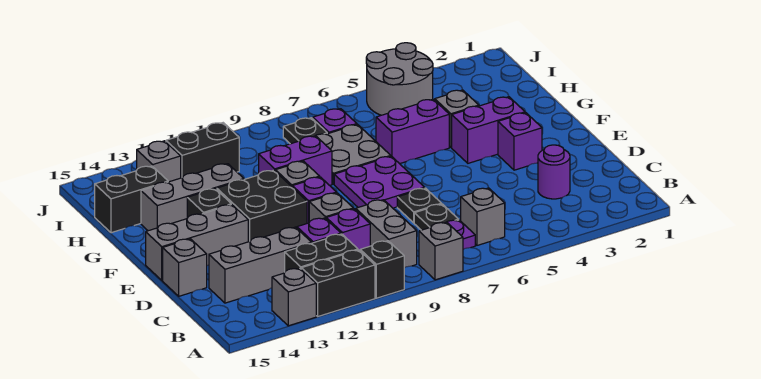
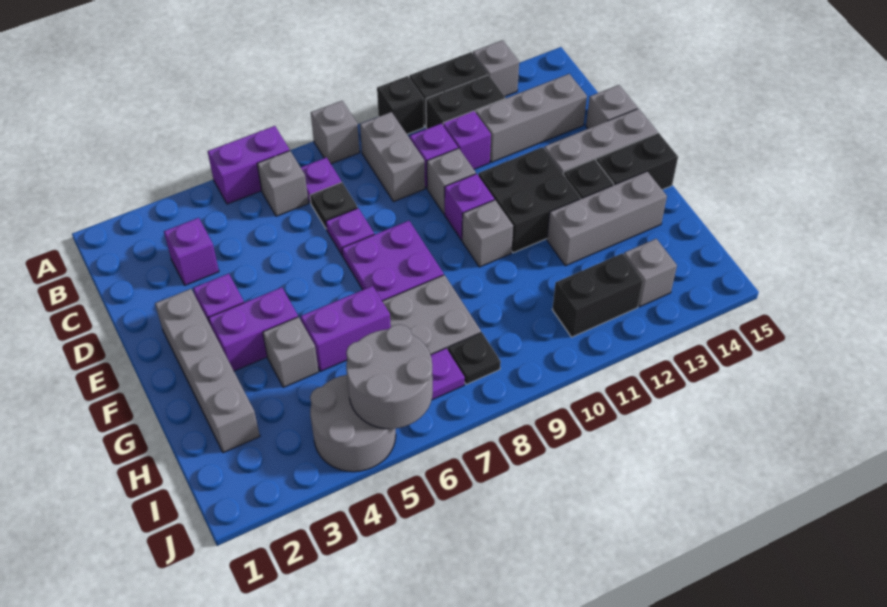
purple 1x1 round brick [538,145,570,199] -> purple 1x1 brick [164,218,219,285]
black 1x1 plate [397,188,442,223] -> purple 1x1 plate [326,208,374,255]
none -> grey 1x4 brick [155,289,260,453]
purple 1x2 brick [259,136,332,185] -> purple 1x2 brick moved to [208,126,290,204]
black 1x2 brick [95,166,168,233] -> black 1x2 brick moved to [596,133,678,190]
none -> grey 2x2 round brick [346,324,433,429]

